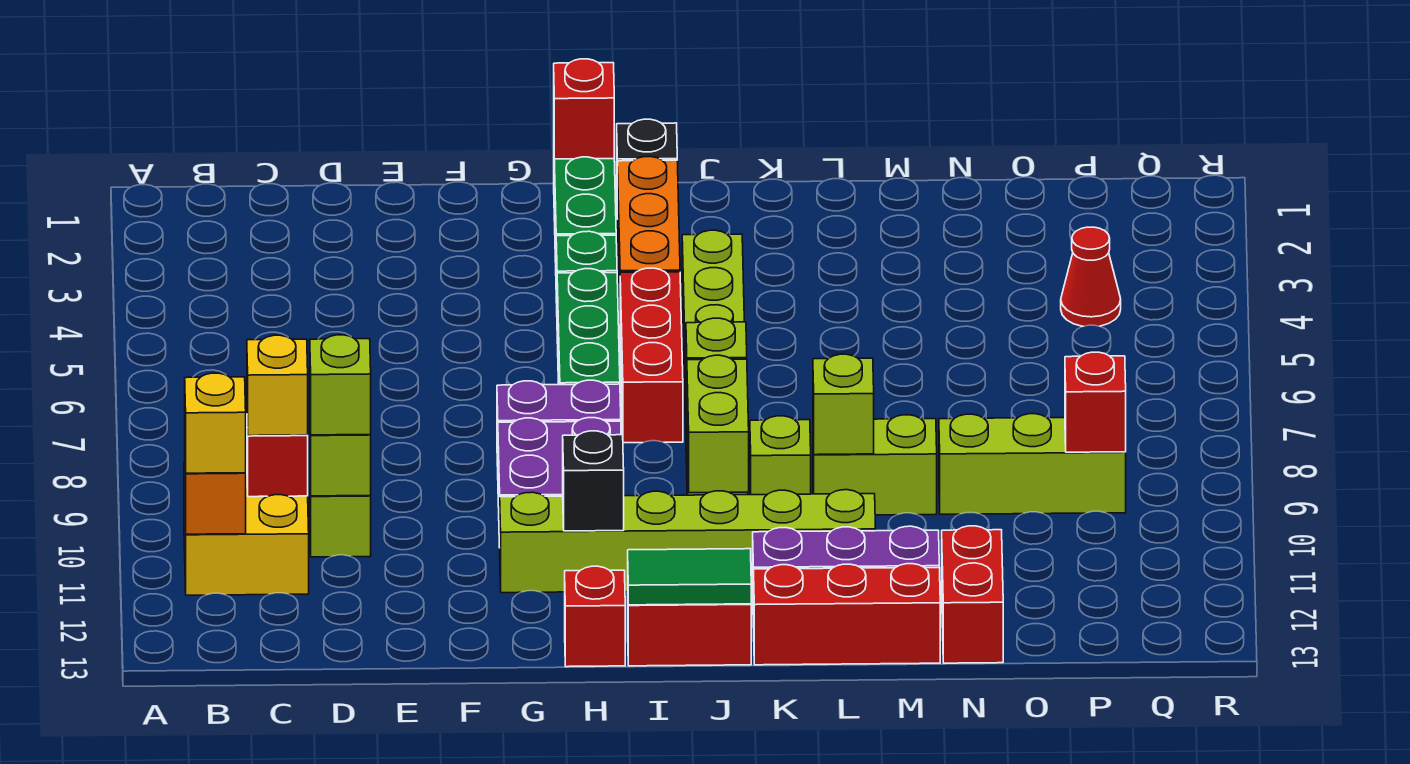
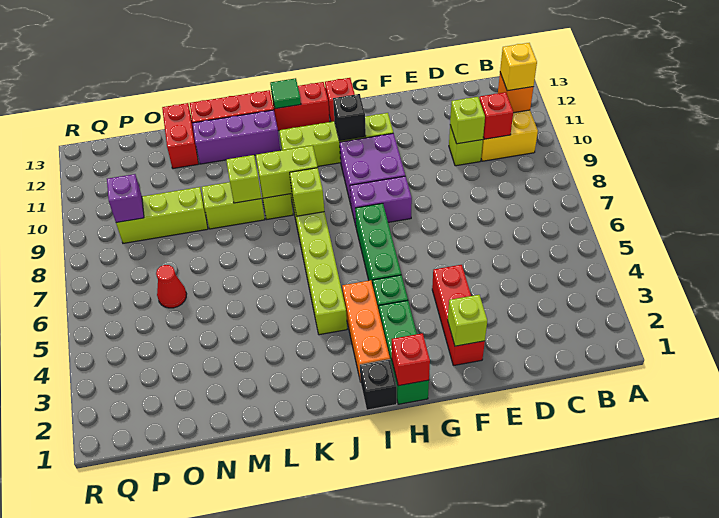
yellow 1x1 brick [247,335,308,436] -> none
lime 1x1 brick [310,335,371,435] -> lime 1x1 brick moved to [448,295,487,346]
lime 1x6 brick [500,490,876,593] -> lime 1x4 brick [279,113,393,166]
red 1x3 brick [620,268,683,443] -> red 1x3 brick moved to [432,265,485,366]
green 1x2 tile [628,549,751,605] -> green 1x1 tile [270,78,301,109]
lime 1x2 brick [687,355,749,493] -> lime 1x2 brick turned to [256,145,318,198]
red 1x1 cone [1061,227,1121,326] -> red 1x1 cone moved to [156,265,186,308]
red 1x1 brick [1065,352,1126,452] -> purple 1x1 brick [107,174,144,223]

